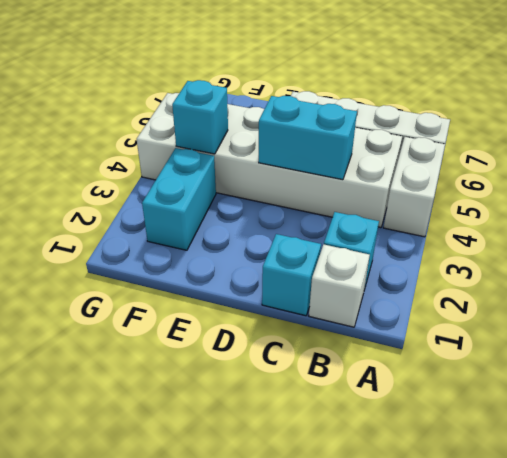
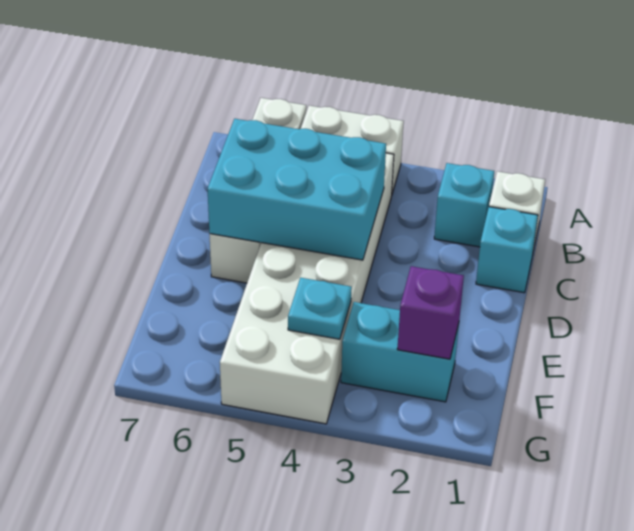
cyan 1x2 brick [259,96,357,180] -> cyan 2x3 brick [208,119,386,260]
none -> purple 1x1 brick [397,266,464,359]
cyan 1x1 brick [172,80,228,154] -> cyan 1x1 plate [288,278,352,339]

